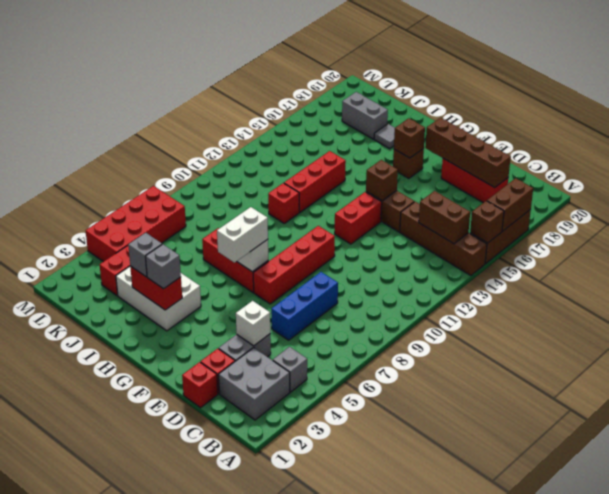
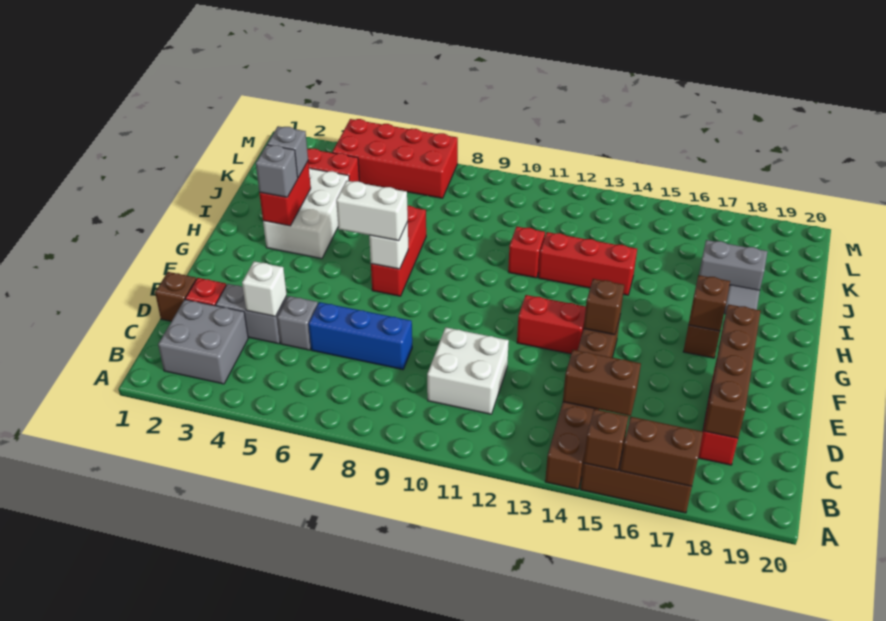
grey 1x1 brick [273,347,307,392] -> grey 1x1 brick moved to [277,296,318,350]
brown 1x2 brick [419,191,470,244] -> brown 1x2 brick turned to [563,350,641,416]
none -> white 2x2 brick [427,327,509,414]
red 1x1 brick [182,362,218,408] -> brown 1x1 brick [155,272,196,321]
red 1x4 brick [253,226,335,304] -> none
grey 1x2 brick [342,92,388,139] -> grey 1x2 brick turned to [699,240,767,290]

